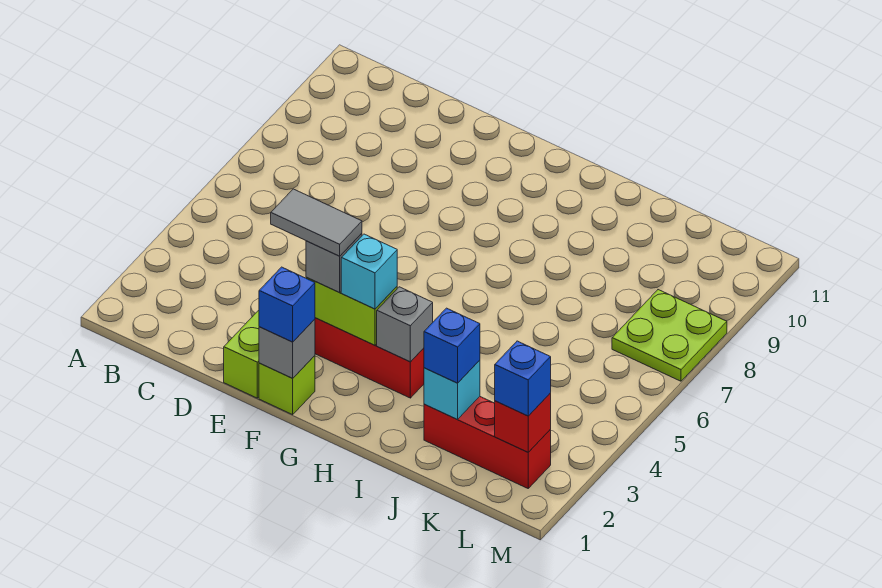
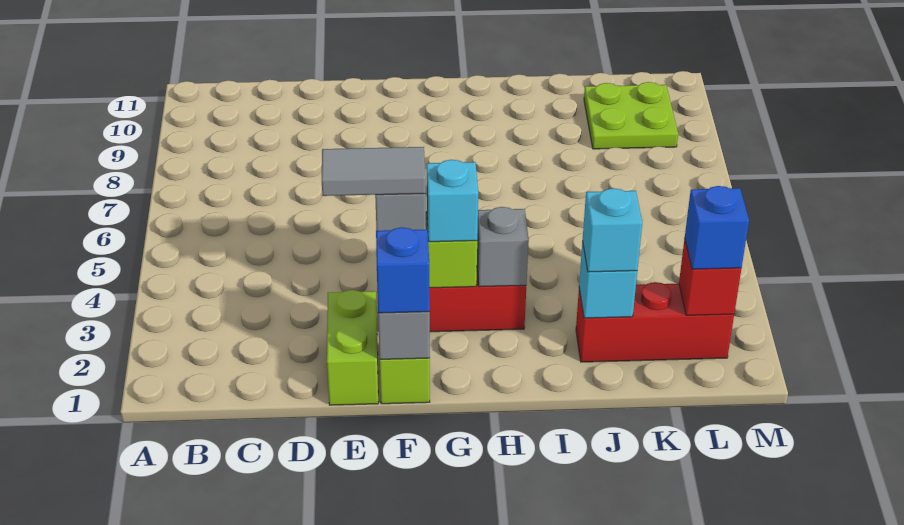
blue 1x1 brick [424,308,480,383] -> cyan 1x1 brick [583,188,642,272]
lime 2x2 plate [612,290,727,381] -> lime 2x2 plate moved to [584,82,678,149]

